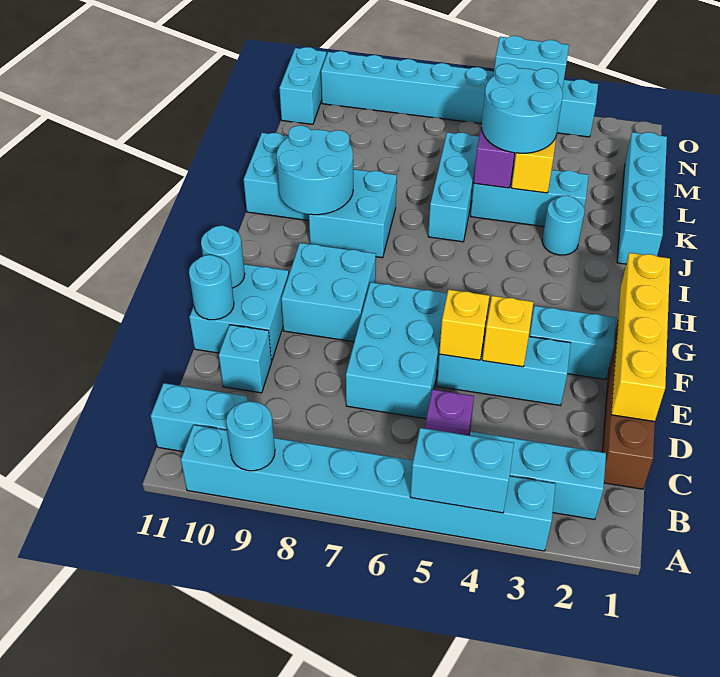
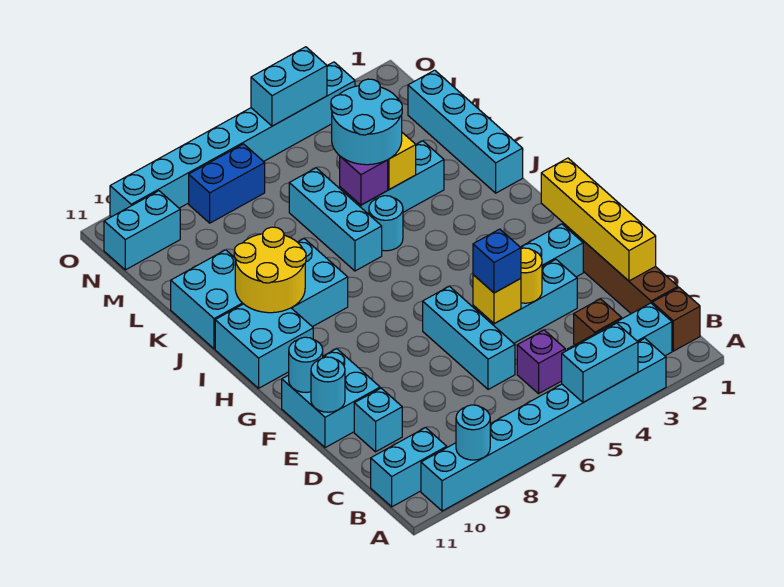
none -> brown 1x1 brick [652,288,700,351]
none -> brown 1x1 brick [574,299,622,345]
cyan 2x3 brick [346,282,447,419] -> cyan 1x3 brick [423,286,515,390]
yellow 1x1 brick [482,296,533,367] -> yellow 1x1 round brick [521,248,542,303]
none -> blue 1x1 brick [473,229,521,293]
cyan 2x2 brick [281,243,376,342] -> cyan 2x2 brick moved to [215,304,313,388]
cyan 2x2 round brick [277,125,353,215] -> yellow 2x2 round brick [234,227,306,313]
cyan 1x1 round brick [542,196,585,255] -> cyan 1x1 round brick moved to [369,196,403,251]
none -> blue 1x2 brick [189,144,265,223]
cyan 1x2 brick [280,47,326,124] -> cyan 1x2 brick turned to [104,191,180,270]

